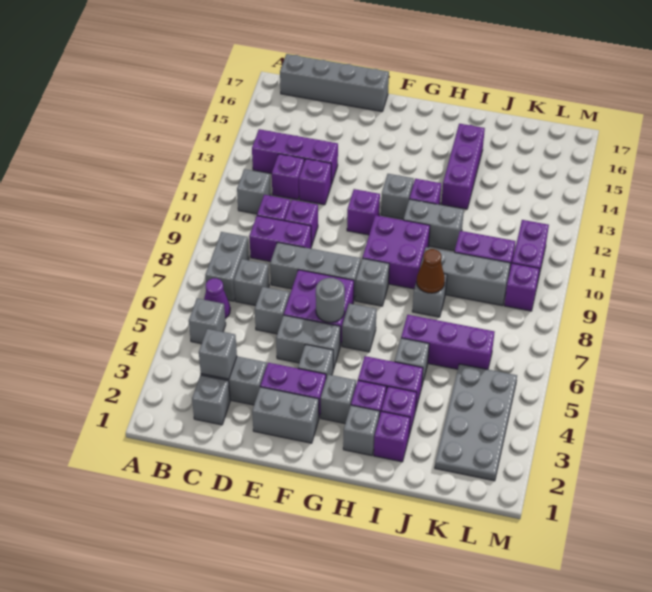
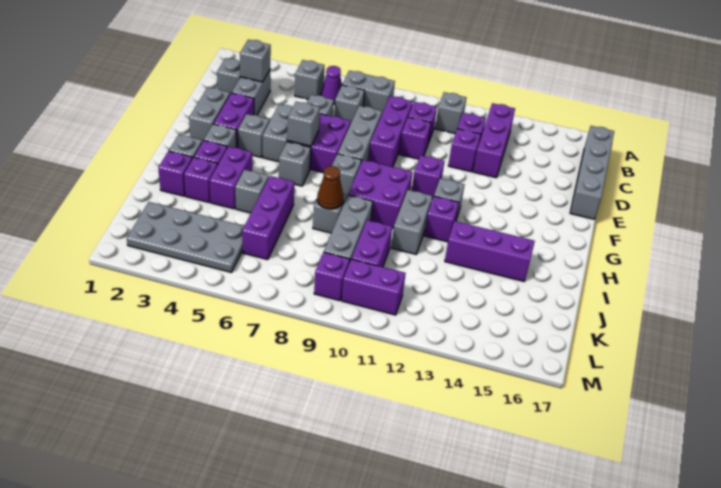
purple 1x2 brick [249,216,311,262] -> purple 1x3 brick [368,96,413,167]
grey 1x1 round brick [316,278,345,322] -> grey 1x1 brick [287,102,320,146]

